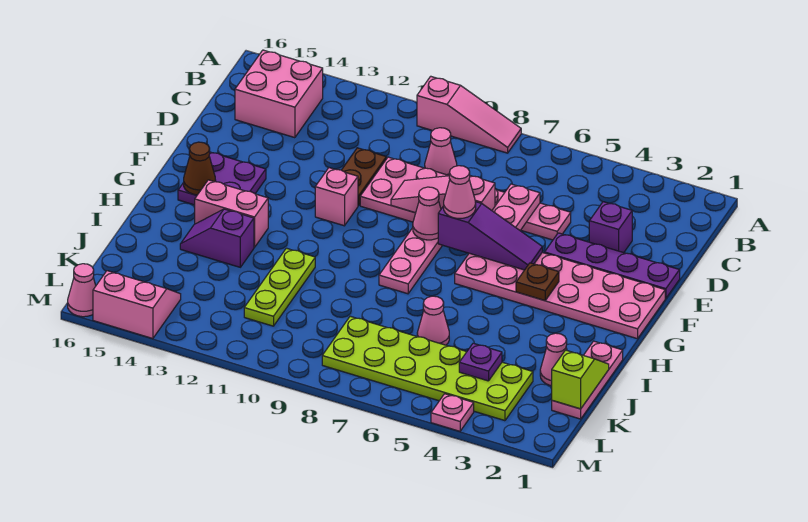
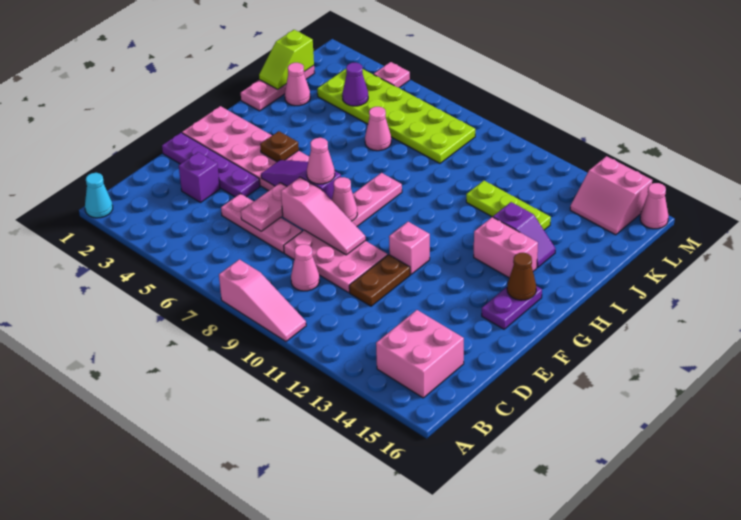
none -> cyan 1x1 cone [85,173,113,218]
pink 1x3 slope [417,76,521,153] -> pink 1x3 slope turned to [219,259,306,341]
purple 2x2 plate [178,152,266,205] -> purple 1x2 plate [482,286,542,329]
lime 1x3 plate [244,248,315,326] -> lime 1x3 plate turned to [466,181,551,230]
purple 1x1 plate [459,343,502,381] -> purple 1x1 cone [342,63,368,106]

